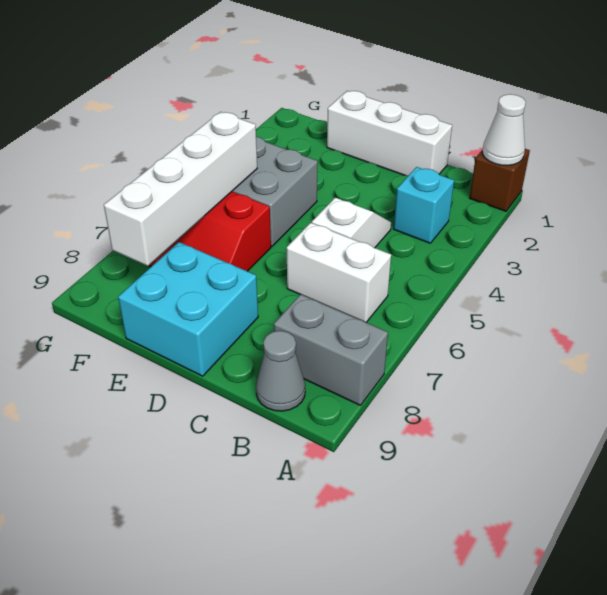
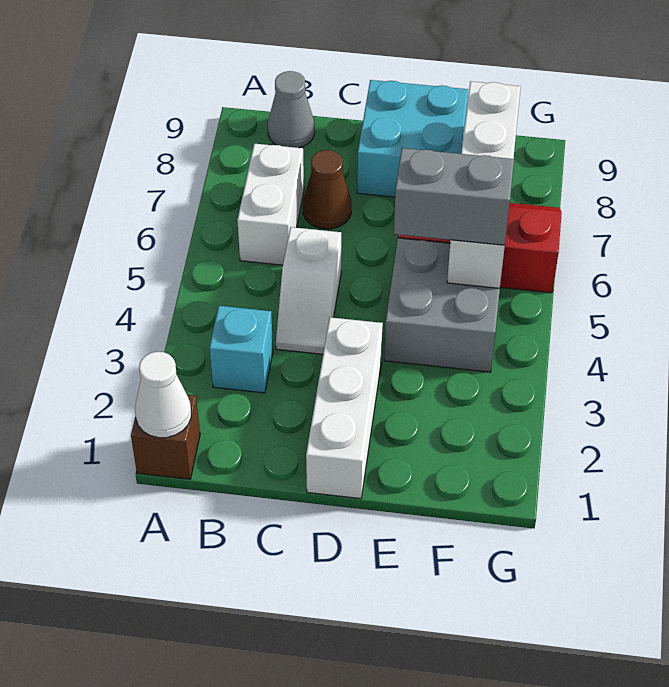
grey 1x2 brick [274,294,388,405] -> grey 1x2 brick moved to [394,148,514,245]
white 1x2 brick [287,223,391,322] -> white 1x2 brick turned to [237,144,304,265]
white 1x3 brick [327,91,452,176] -> white 1x3 brick turned to [306,317,383,499]
none -> brown 1x1 cone [303,150,351,229]

